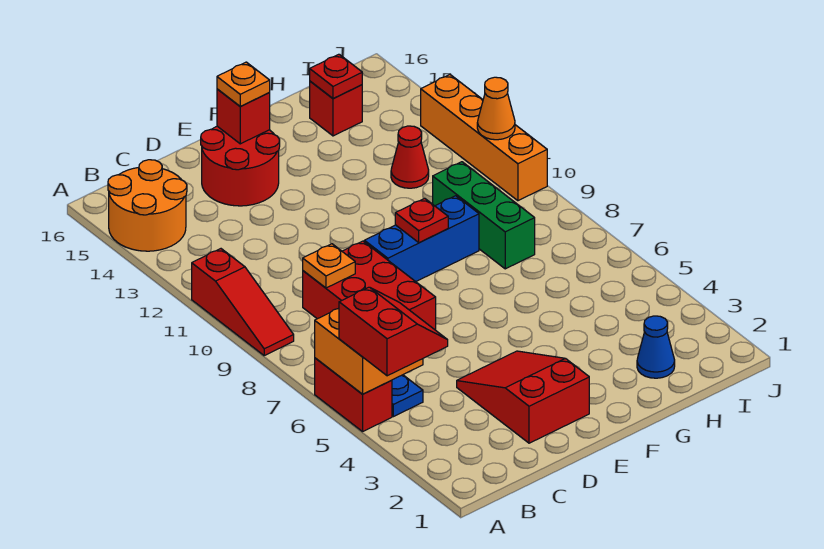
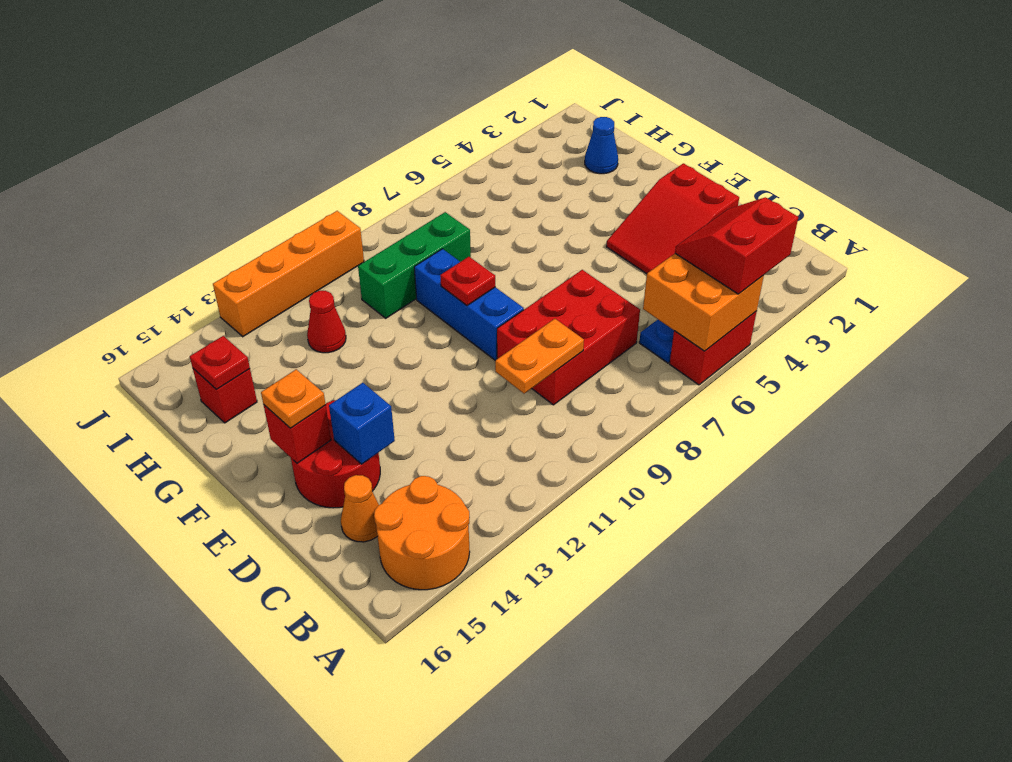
red 1x3 slope [192,249,294,355] -> none
orange 1x1 plate [303,244,355,288] -> orange 1x2 plate [495,319,584,394]
none -> blue 1x1 brick [329,383,395,464]
orange 1x1 cone [477,77,515,140] -> orange 1x1 cone moved to [341,475,379,542]

